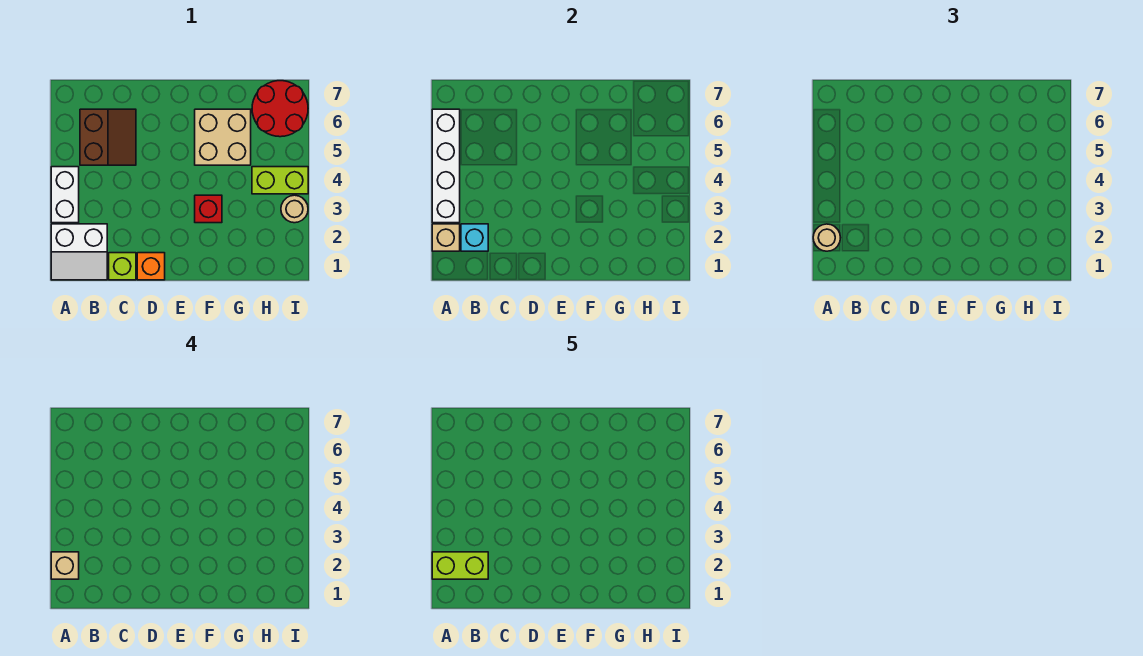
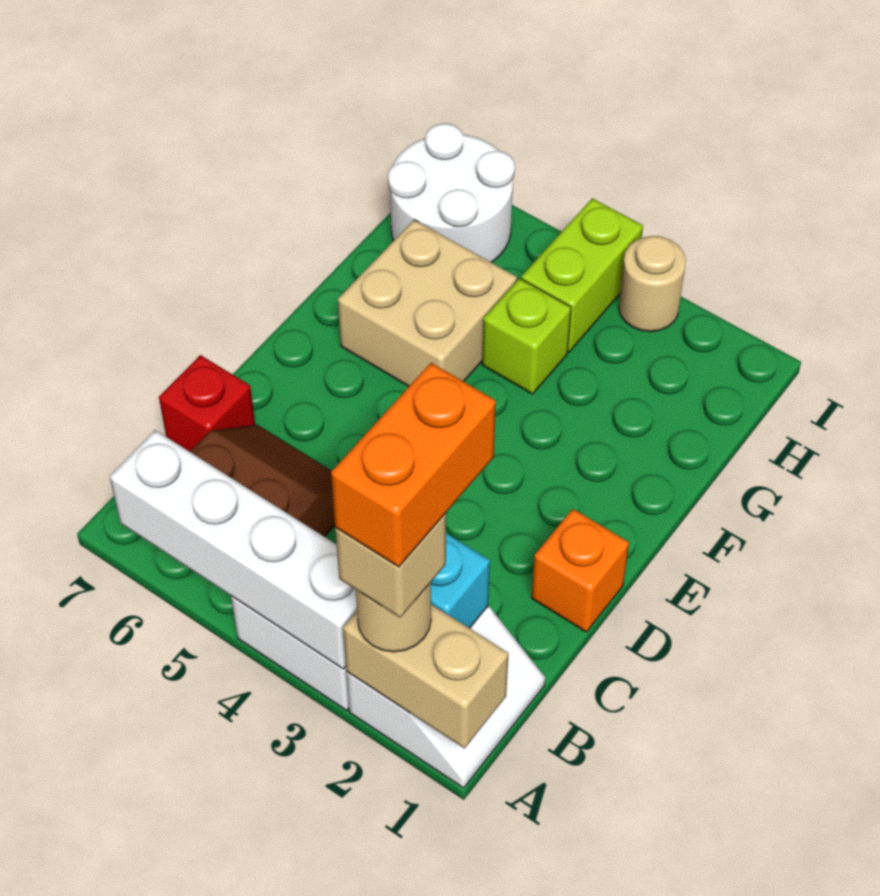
tan 1x1 brick [432,224,460,251] -> tan 1x2 brick [343,604,509,748]
lime 1x2 brick [432,552,488,579] -> orange 1x2 brick [331,363,496,567]
lime 1x1 brick [109,253,136,280] -> lime 1x1 brick moved to [482,278,571,394]
red 1x1 brick [195,195,222,223] -> red 1x1 brick moved to [159,355,255,452]
red 2x2 round brick [252,81,308,137] -> white 2x2 round brick [388,123,515,263]

